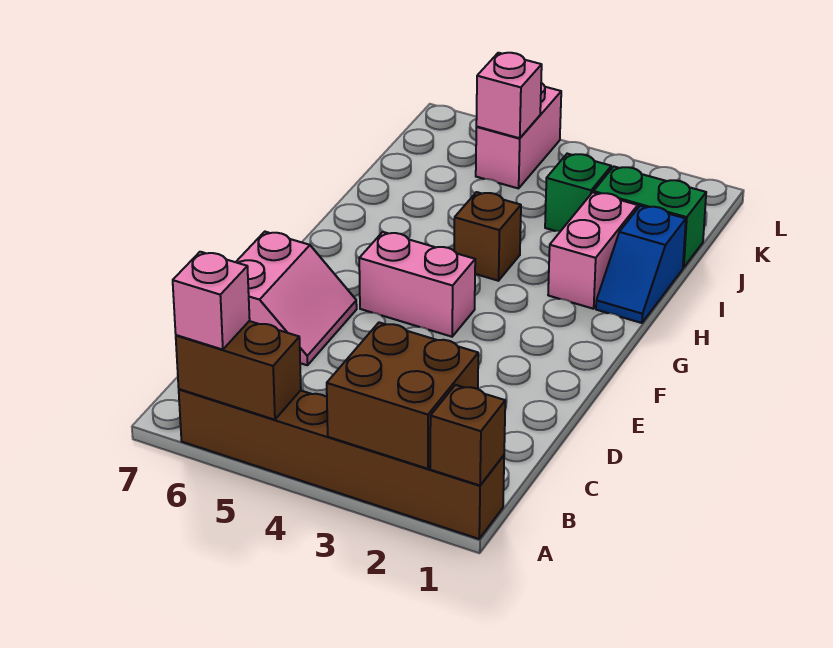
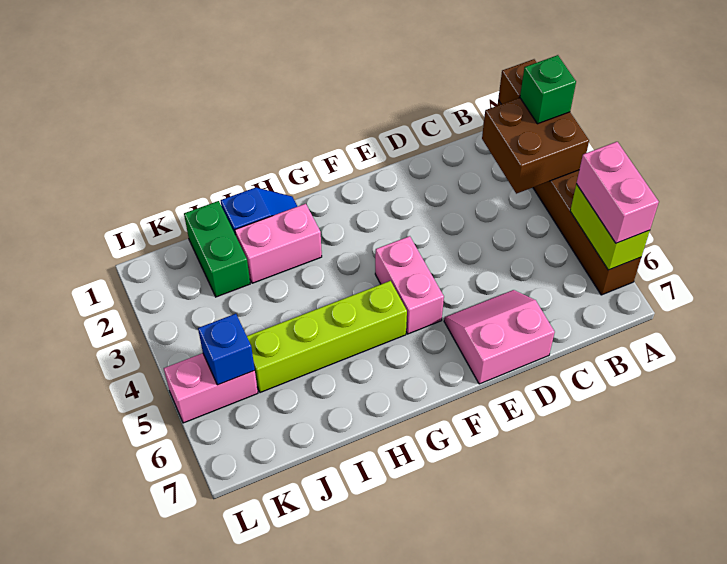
brown 1x2 brick [176,321,301,420] -> lime 1x2 brick [570,184,650,270]
pink 1x1 brick [173,252,250,350] -> pink 1x2 brick [576,142,659,243]
none -> lime 1x4 brick [247,281,407,393]
brown 1x1 brick [454,192,521,281] -> none
green 1x1 brick [545,154,611,231] -> green 1x1 brick moved to [520,55,576,124]
pink 1x1 brick [476,53,542,138] -> blue 1x1 brick [198,314,255,385]

